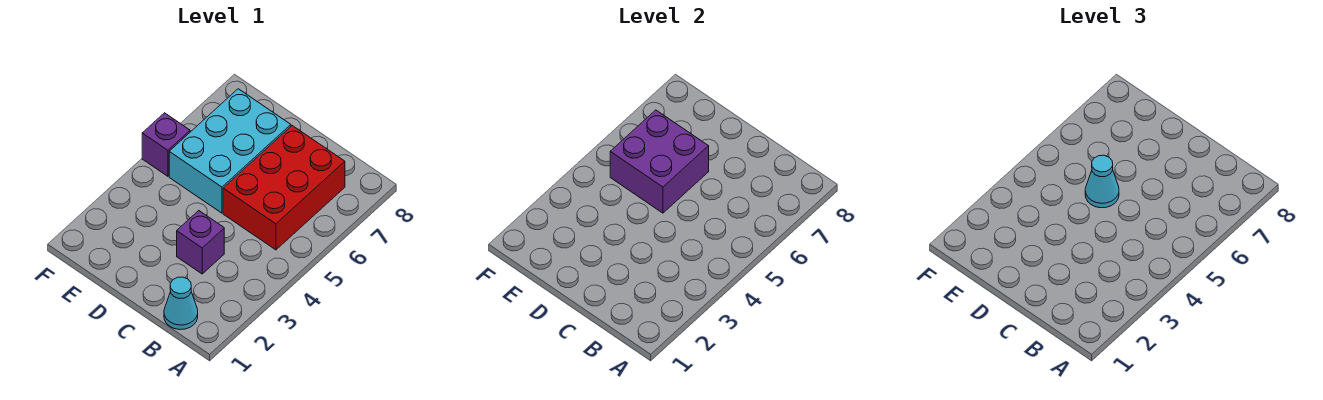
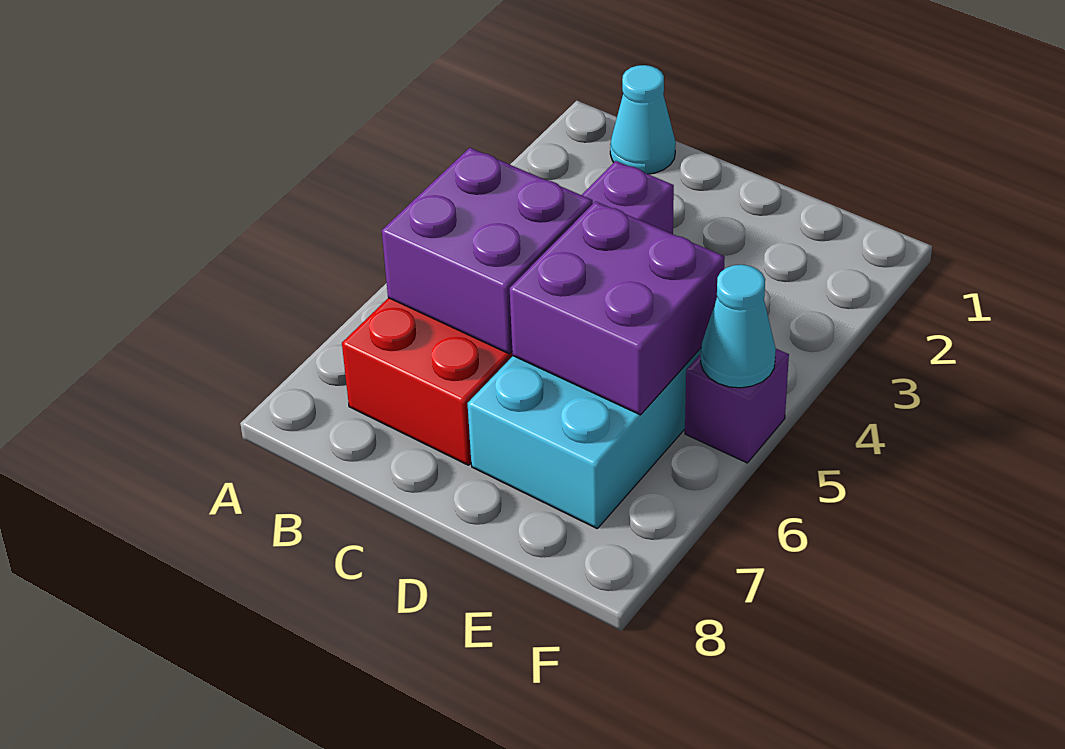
none -> purple 2x2 brick [382,148,593,354]
cyan 1x1 cone [1085,155,1119,208] -> cyan 1x1 cone moved to [701,265,776,388]

